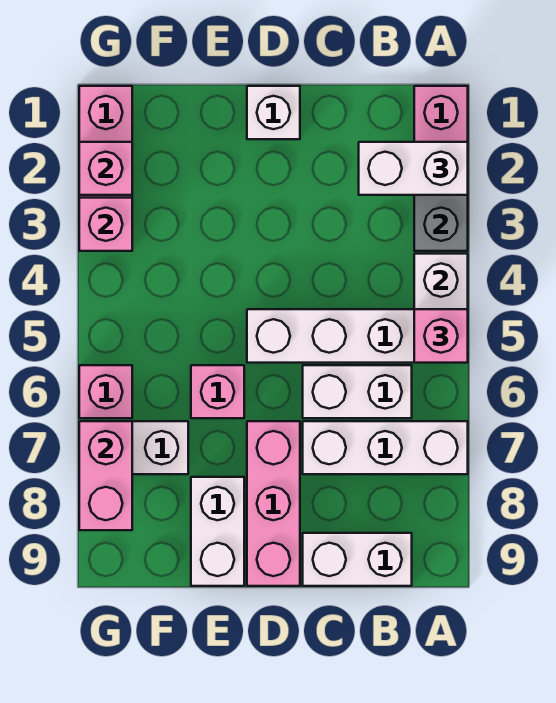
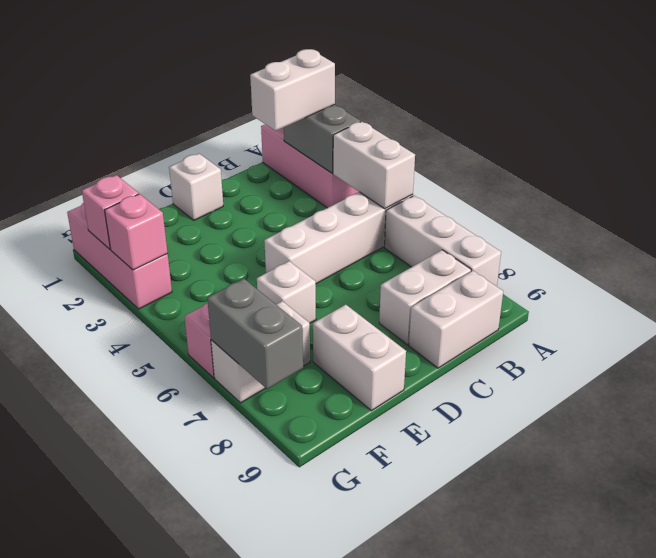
pink 1x1 brick [414,309,468,363] -> none
white 1x3 brick [303,421,468,474] -> white 1x3 brick turned to [385,196,501,286]
white 1x2 brick [303,365,412,418] -> white 1x2 brick moved to [379,250,471,345]
pink 1x3 brick [247,421,300,586] -> none
pink 1x1 brick [191,365,244,418] -> white 1x1 brick [257,261,316,323]
pink 1x2 brick [79,421,132,530] -> grey 1x2 brick [207,279,303,389]

